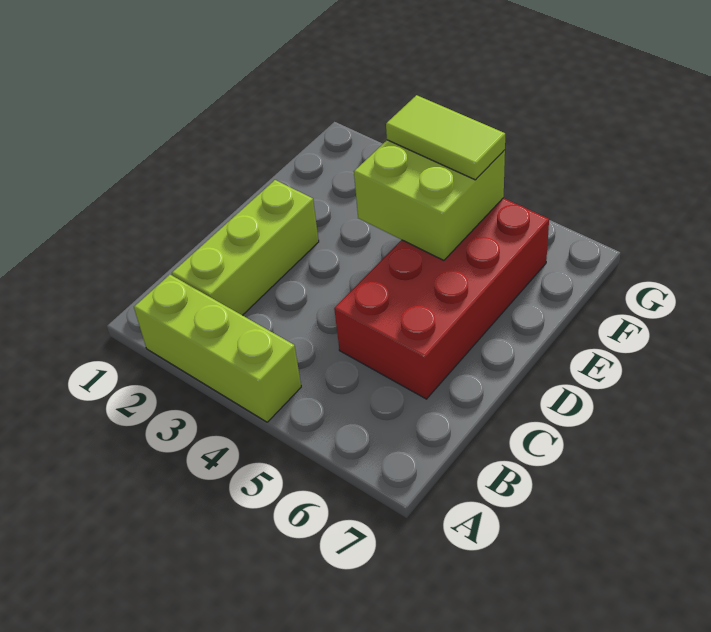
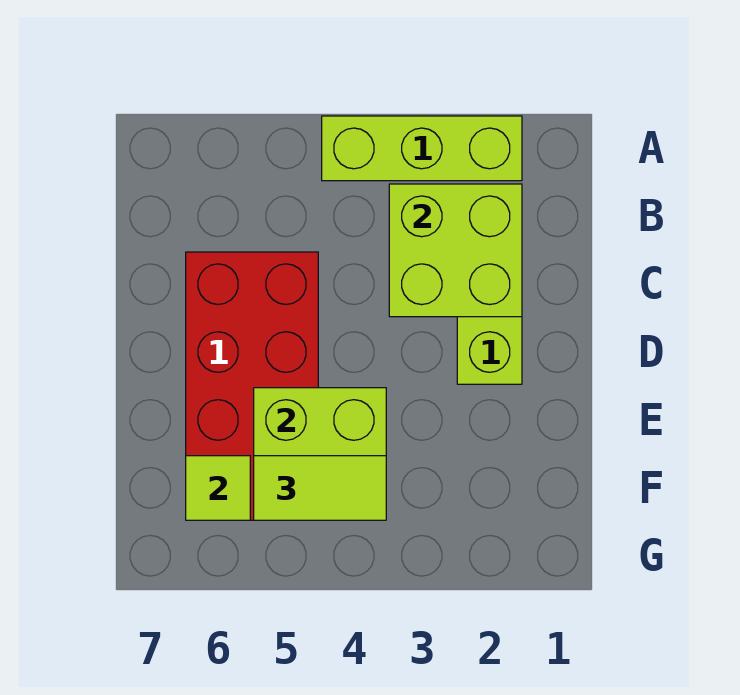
none -> lime 2x2 brick [389,184,522,317]
none -> lime 1x1 tile [186,456,250,520]

